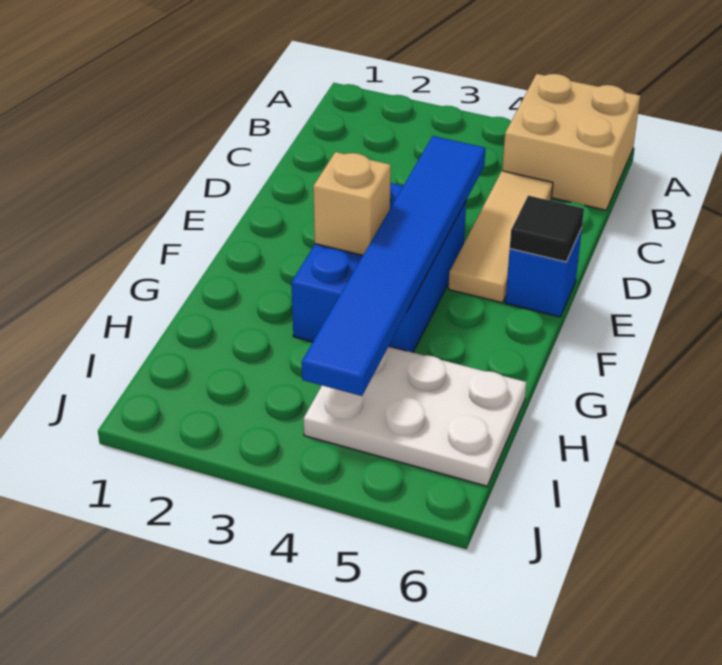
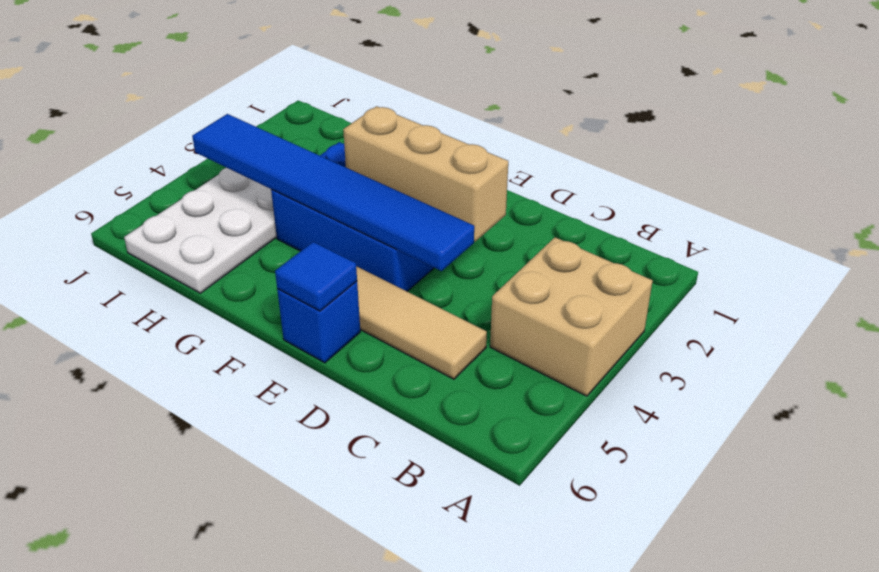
tan 2x2 brick [502,74,640,210] -> tan 2x2 brick moved to [490,237,653,396]
black 1x1 tile [510,196,584,262] -> blue 1x1 tile [275,242,357,311]
tan 1x1 brick [313,152,391,255] -> tan 1x3 brick [343,106,508,241]

